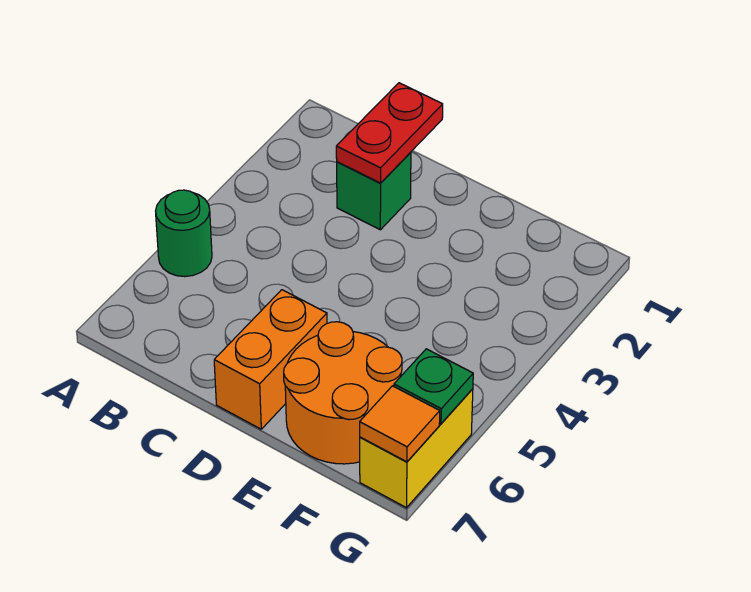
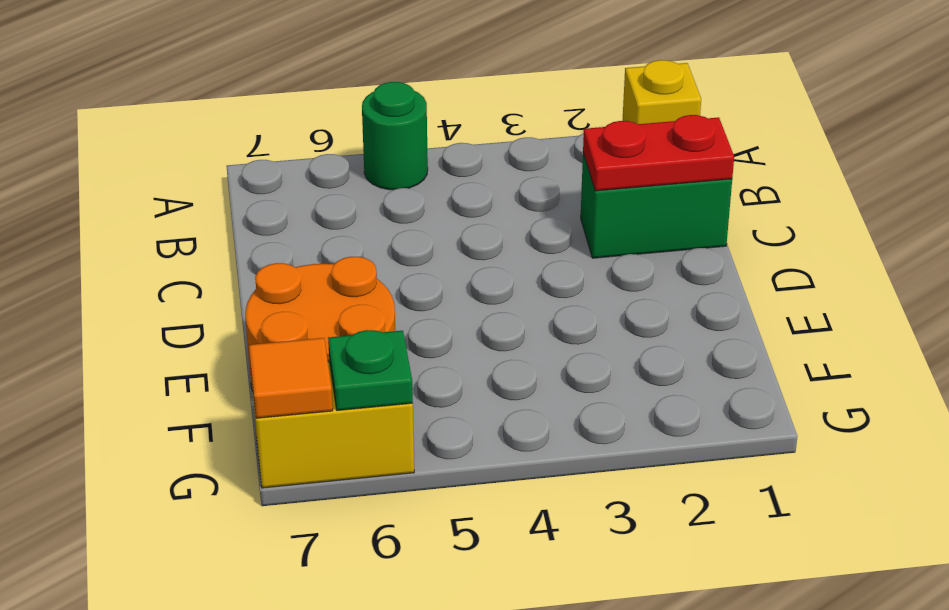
none -> yellow 1x1 brick [622,60,701,124]
green 1x1 brick [337,152,411,230] -> green 1x2 brick [581,153,732,258]
orange 1x2 brick [214,290,327,429] -> none

